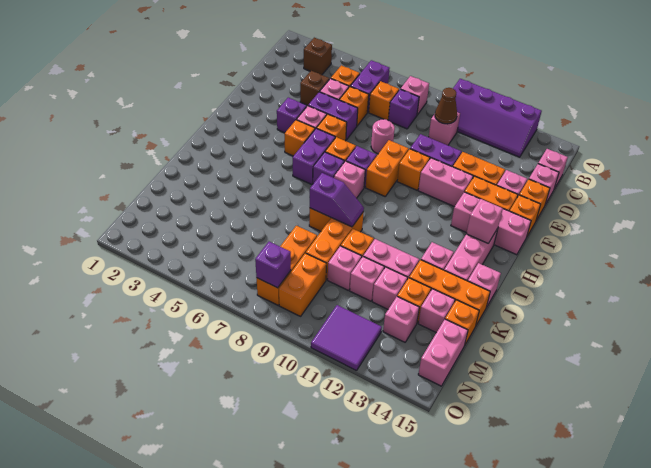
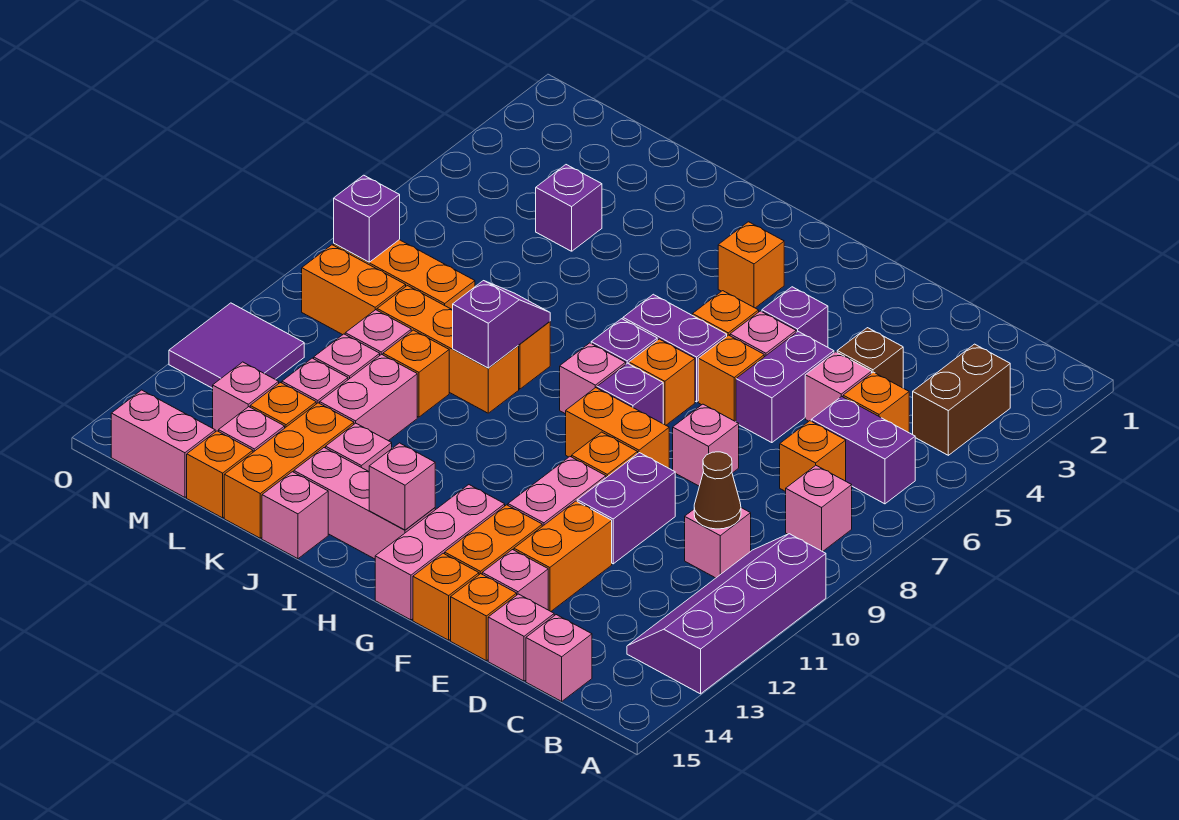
brown 1x1 brick [304,38,332,75] -> brown 1x2 brick [913,344,1010,455]
purple 1x1 brick [388,89,419,129] -> purple 1x1 brick moved to [536,165,602,251]
orange 1x1 brick [340,87,369,126] -> orange 1x1 brick moved to [718,222,784,308]
pink 1x1 round brick [371,119,395,154] -> pink 1x1 brick [673,404,739,486]
purple 1x2 slope [310,173,364,227] -> purple 1x2 slope turned to [453,281,550,368]

